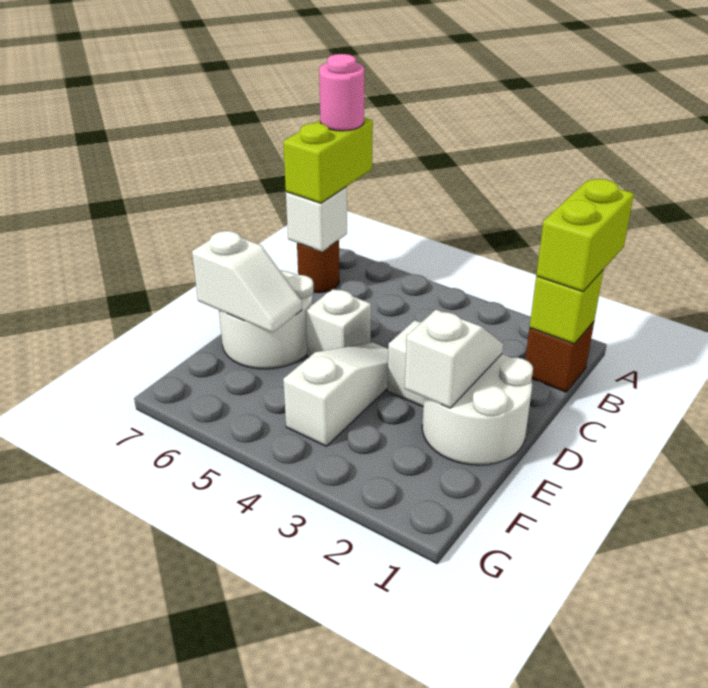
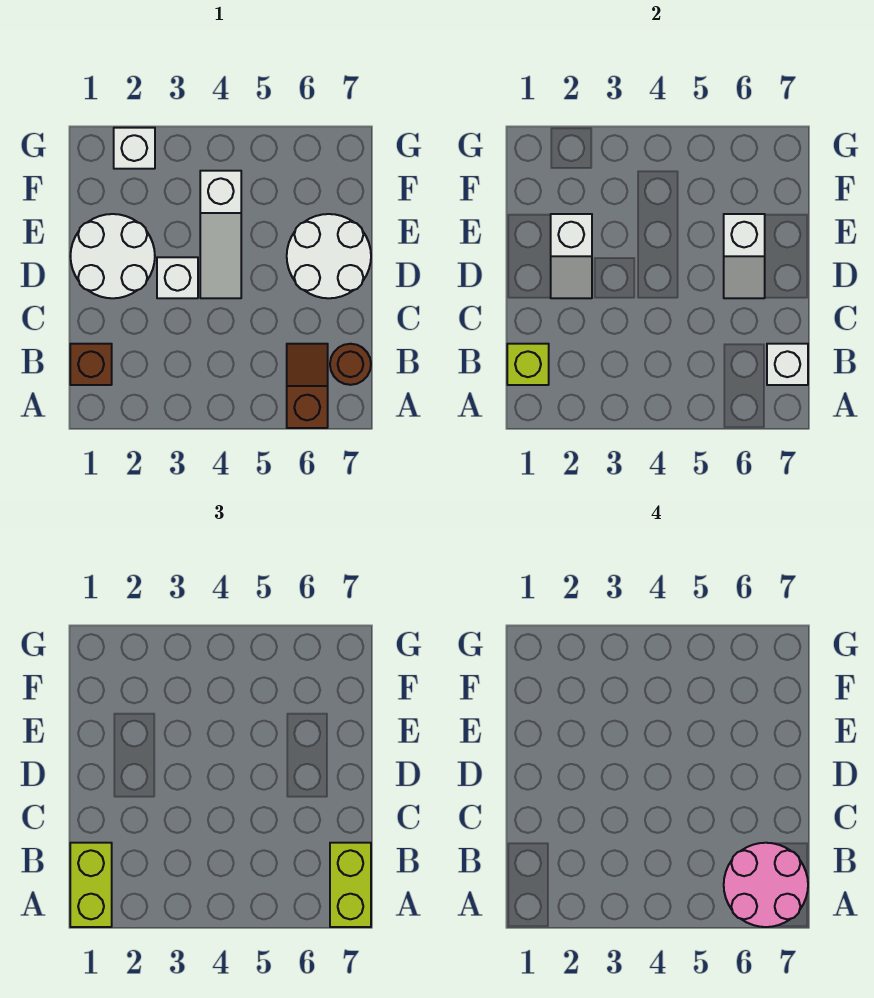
none -> brown 1x2 slope [287,344,328,428]
pink 1x1 round brick [319,54,364,131] -> pink 2x2 round brick [724,843,808,927]
white 1x1 brick [306,289,371,357] -> white 1x1 brick moved to [114,128,155,169]
white 1x2 slope [192,231,302,333] -> white 1x2 slope turned to [724,214,765,298]

